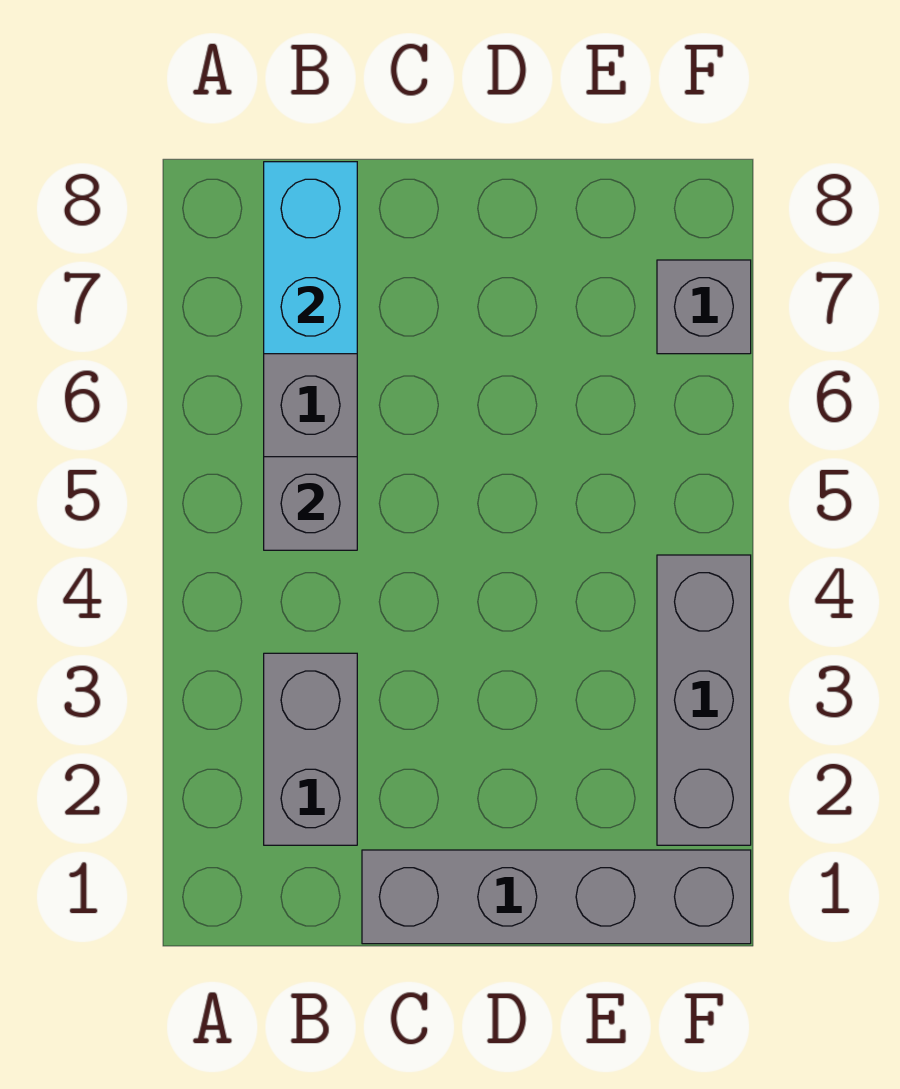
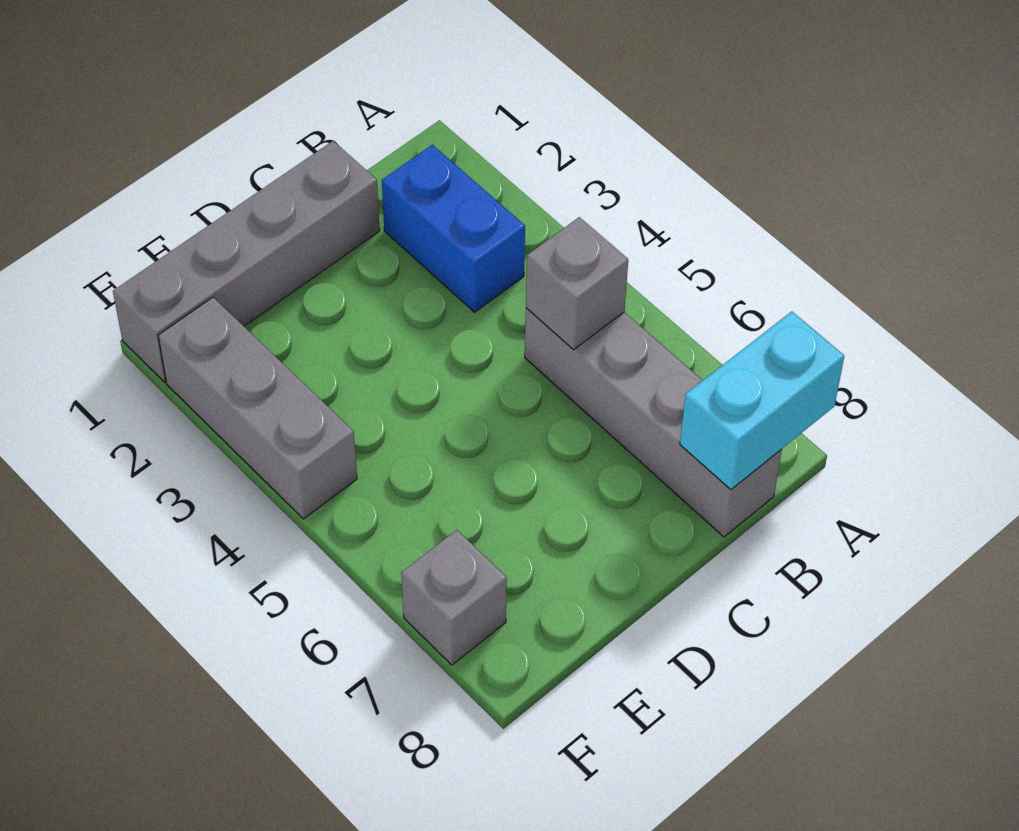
grey 1x2 brick [264,653,357,845] -> blue 1x2 brick [382,145,525,312]
cyan 1x2 brick [264,162,357,354] -> cyan 1x2 brick turned to [680,311,844,490]

